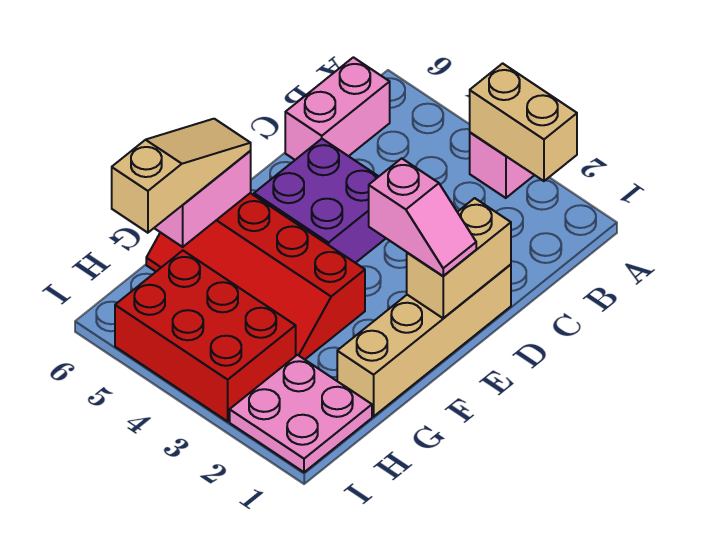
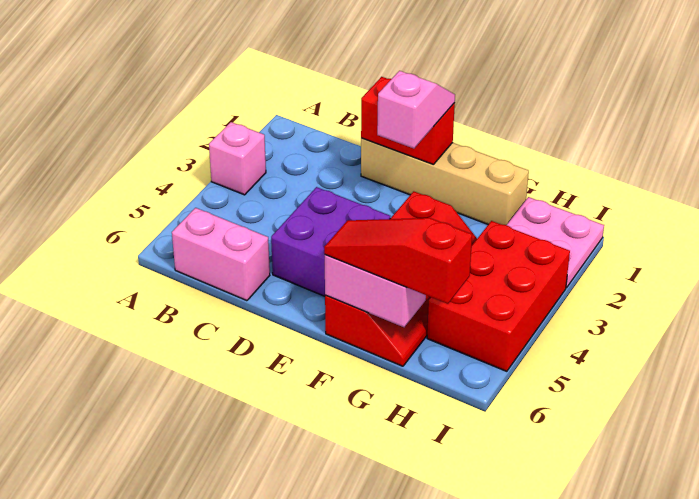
tan 1x2 brick [470,63,577,181] -> none
tan 1x2 brick [407,198,511,318] -> red 1x2 brick [361,77,455,165]
tan 1x3 slope [112,119,251,233] -> red 1x3 slope [324,218,472,304]

